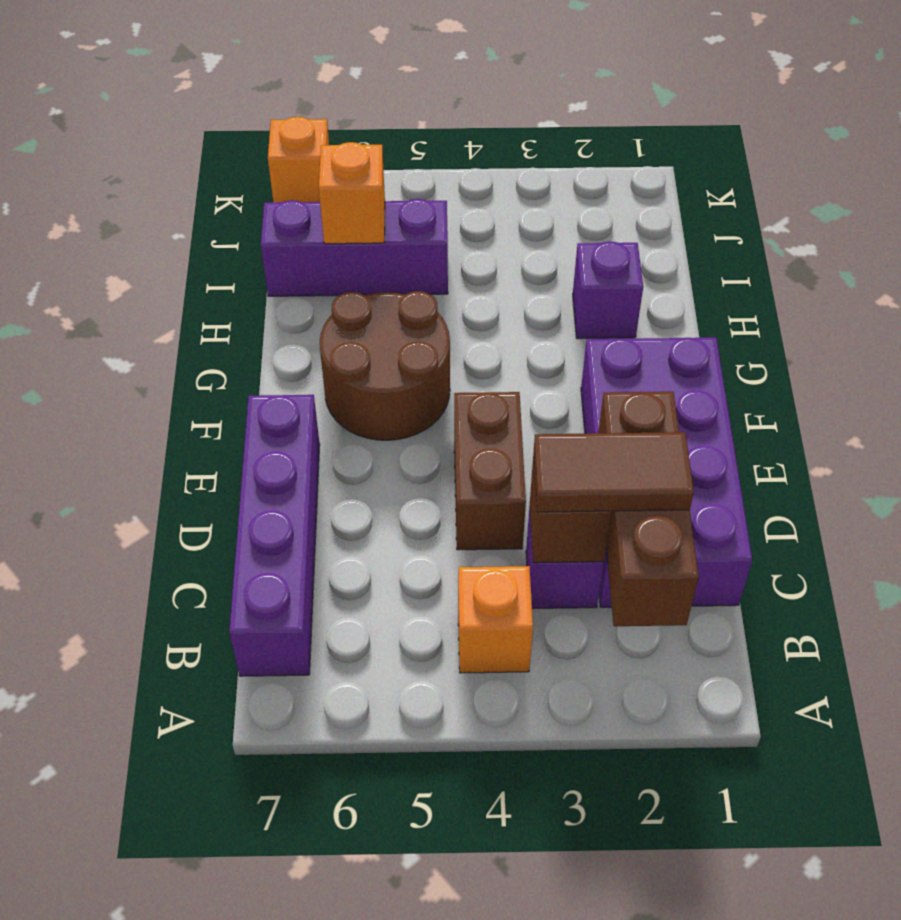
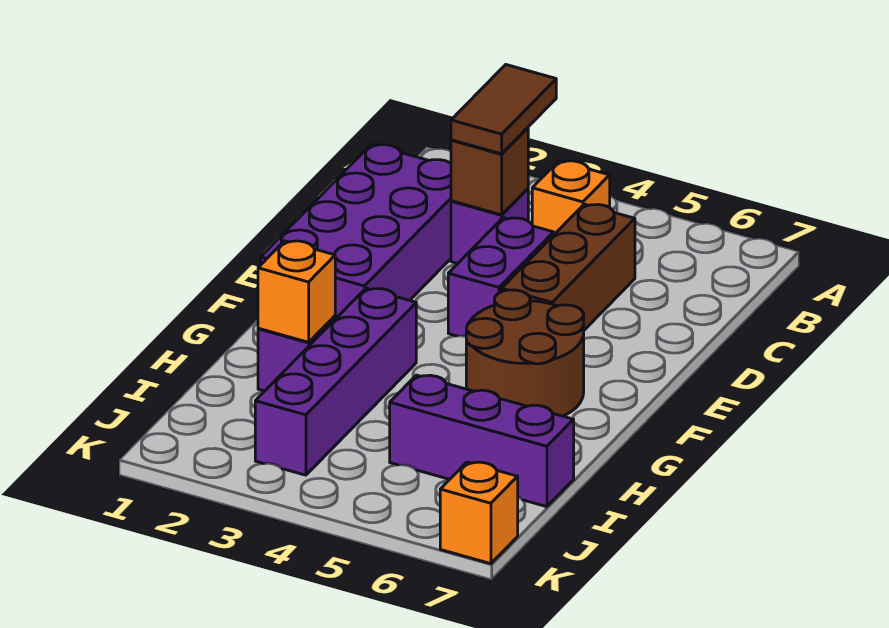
brown 1x3 brick [598,392,699,626] -> brown 1x3 brick moved to [502,204,635,331]
purple 1x4 brick [229,395,320,676] -> purple 1x4 brick moved to [255,288,416,475]
brown 1x2 tile [533,432,694,512] -> brown 1x2 tile turned to [451,65,556,154]
brown 1x2 brick [454,392,526,550] -> purple 1x2 brick [448,218,554,337]
orange 1x1 brick [319,142,385,244] -> orange 1x1 brick moved to [258,241,335,342]

